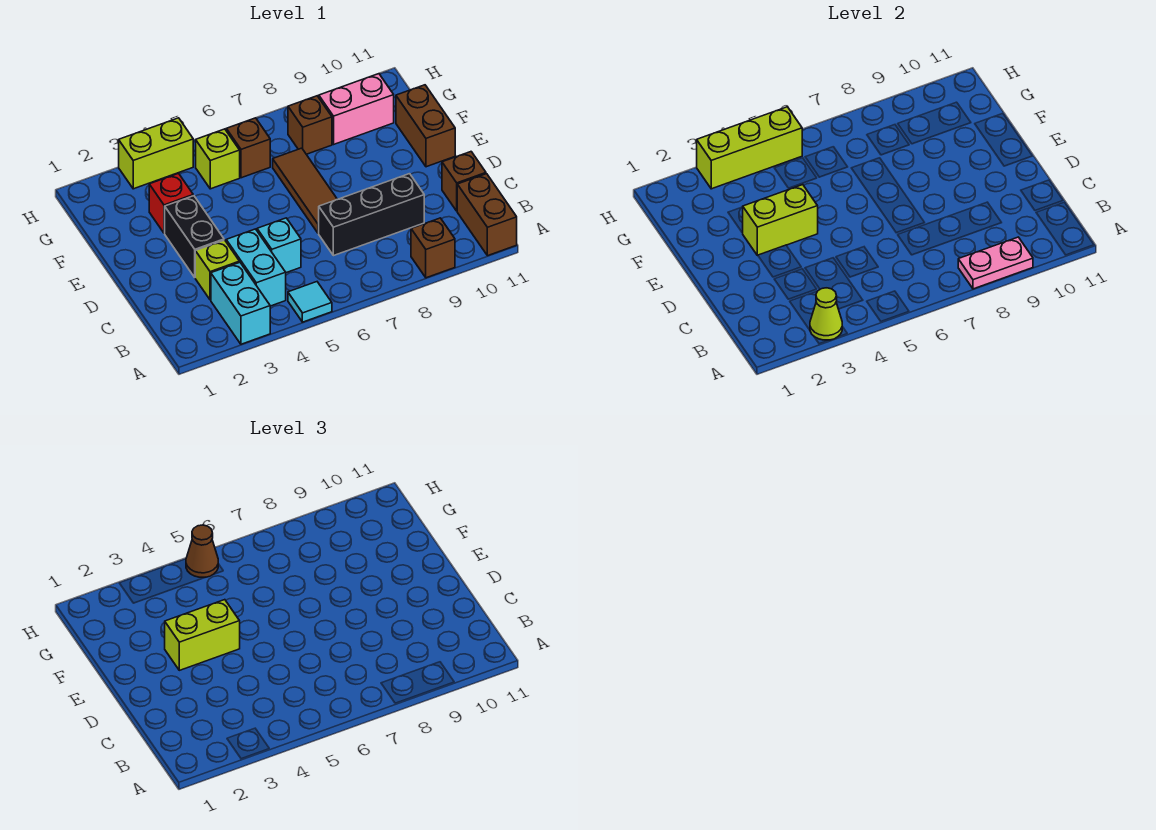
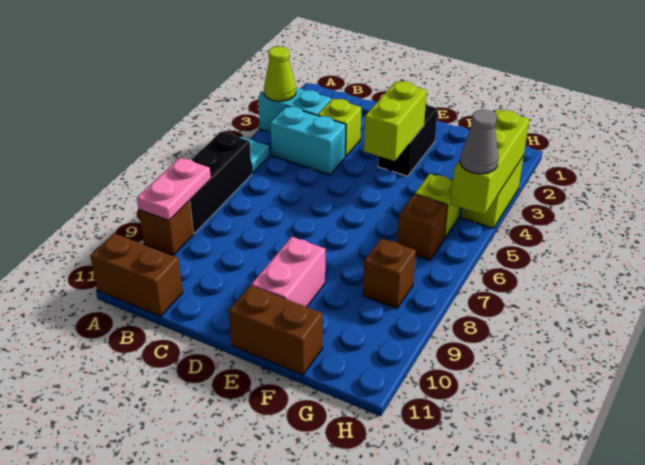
cyan 1x1 brick [257,218,301,273] -> none
black 1x3 brick [319,174,424,256] -> black 1x3 brick moved to [190,132,252,233]
brown 1x1 brick [442,152,486,211] -> none
black 1x2 brick [165,196,224,277] -> black 1x2 brick turned to [378,105,438,176]
brown 1x3 tile [273,148,337,233] -> none
lime 1x2 brick [165,600,240,670] -> none
red 1x1 brick [149,174,193,233] -> none
pink 1x2 brick [319,74,394,144] -> pink 1x2 brick moved to [251,237,325,307]
brown 1x1 cone [186,525,218,577] -> grey 1x1 cone [460,110,498,174]

